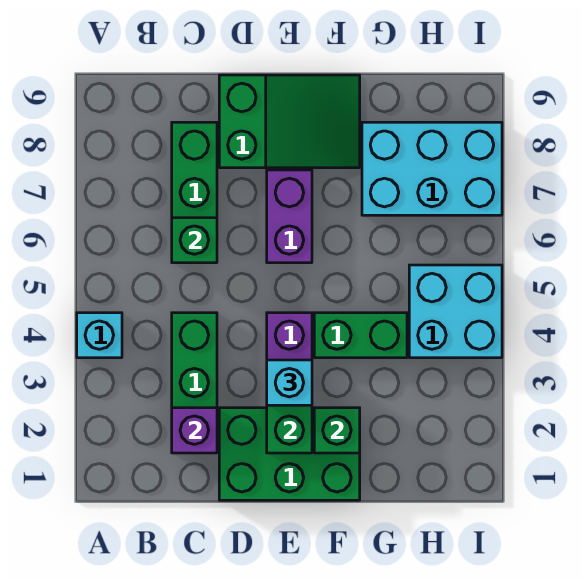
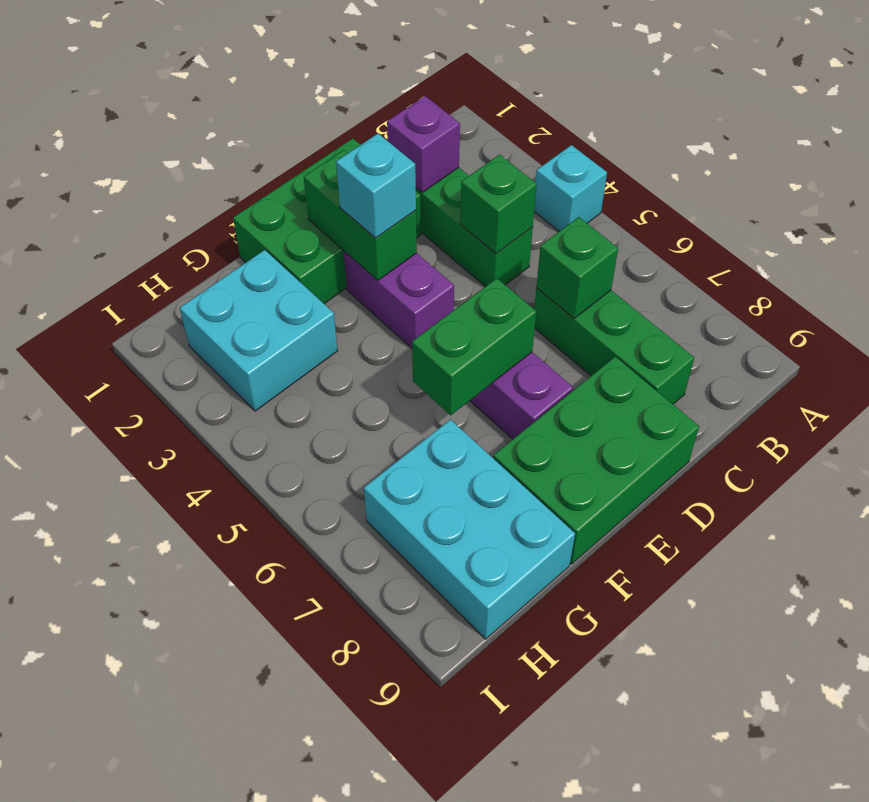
green 2x3 slope [219,75,360,168] -> green 2x3 brick [493,357,699,564]
green 1x1 brick [314,408,360,453] -> green 1x1 brick moved to [460,155,537,254]
green 1x2 brick [314,313,407,358] -> green 1x2 brick moved to [412,278,536,415]
cyan 2x3 brick [362,122,502,215] -> cyan 2x3 brick turned to [364,420,575,639]
cyan 2x2 brick [409,265,502,358] -> cyan 2x2 brick moved to [180,250,338,411]

